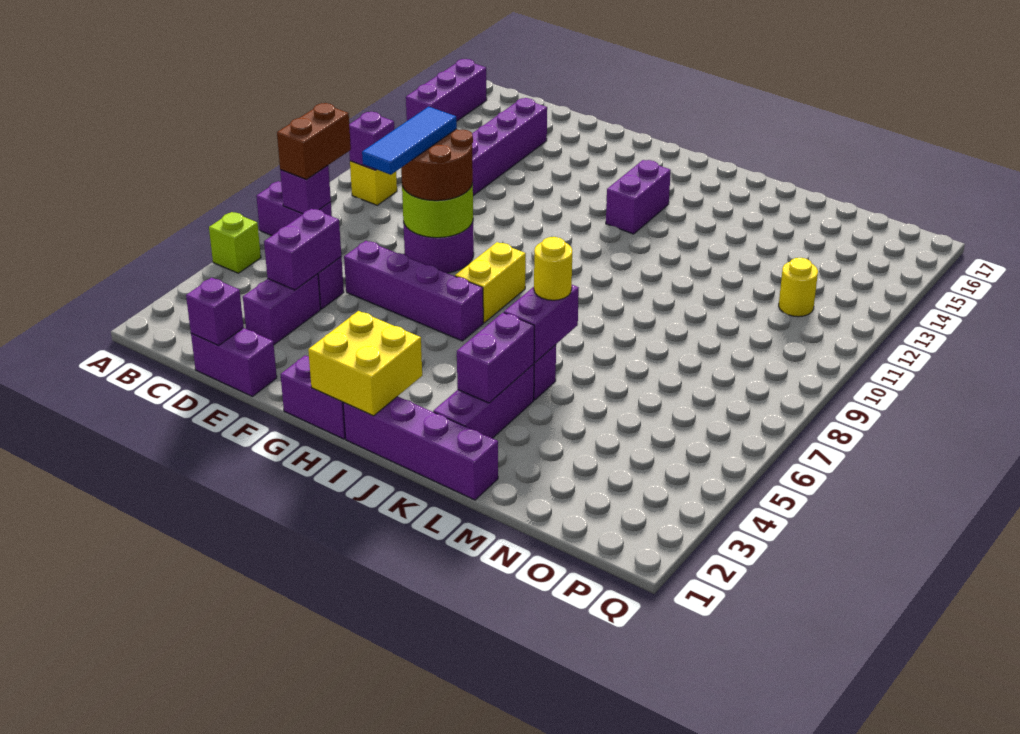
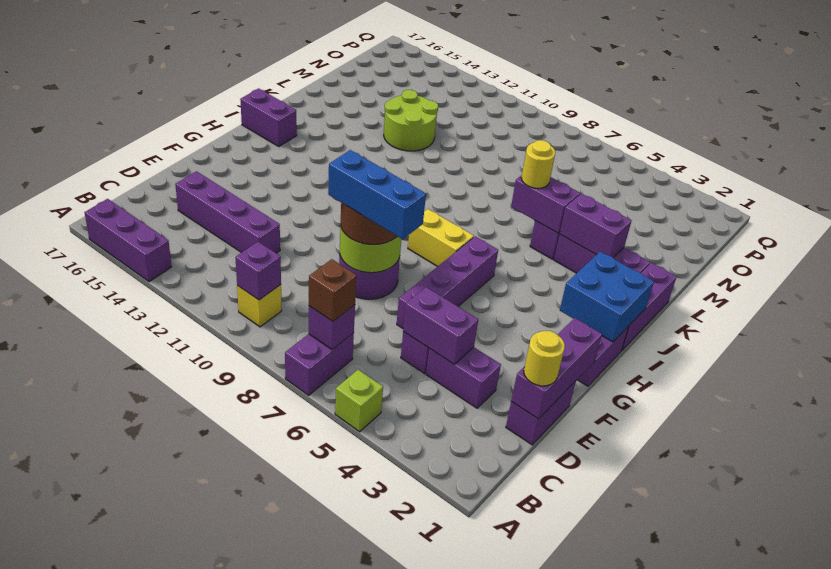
brown 1x2 brick [277,103,351,180] -> brown 1x1 brick [309,259,357,321]
purple 1x1 brick [186,278,244,346] -> purple 1x3 brick [511,318,602,419]
blue 1x3 tile [362,107,457,175] -> blue 1x3 brick [328,150,426,239]
yellow 2x2 brick [308,311,422,416] -> blue 2x2 brick [560,252,654,342]
purple 1x4 brick [343,396,498,500] -> purple 1x3 brick [622,263,677,350]
purple 1x2 brick [606,160,671,234] -> purple 1x2 brick moved to [240,88,297,146]
none -> lime 2x2 round brick [384,90,438,151]
yellow 1x1 round brick [779,258,818,317] -> yellow 1x1 round brick moved to [524,331,565,386]

